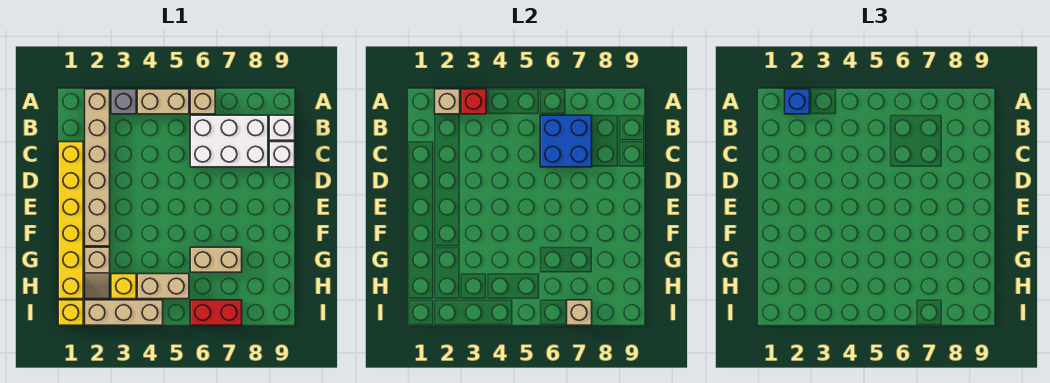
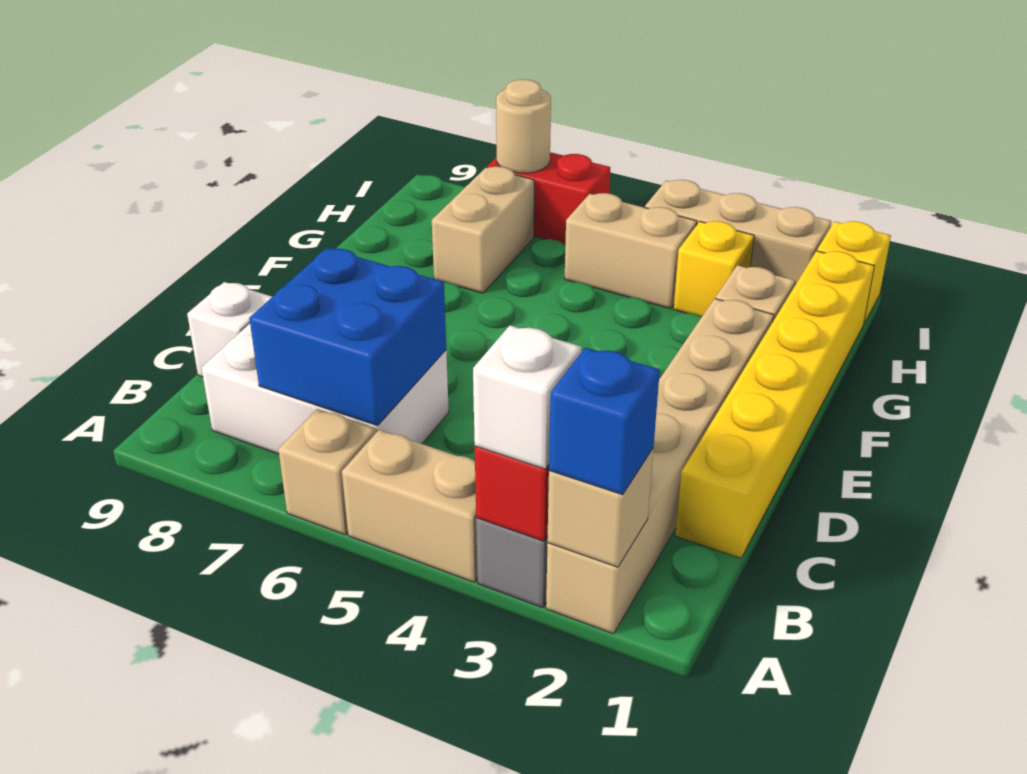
white 1x1 brick [269,115,295,140] -> white 1x1 brick moved to [473,326,581,469]
tan 1x2 brick [190,247,242,272] -> tan 1x2 brick turned to [432,167,534,293]
tan 1x1 brick [567,300,592,325] -> tan 1x1 round brick [496,80,551,173]

